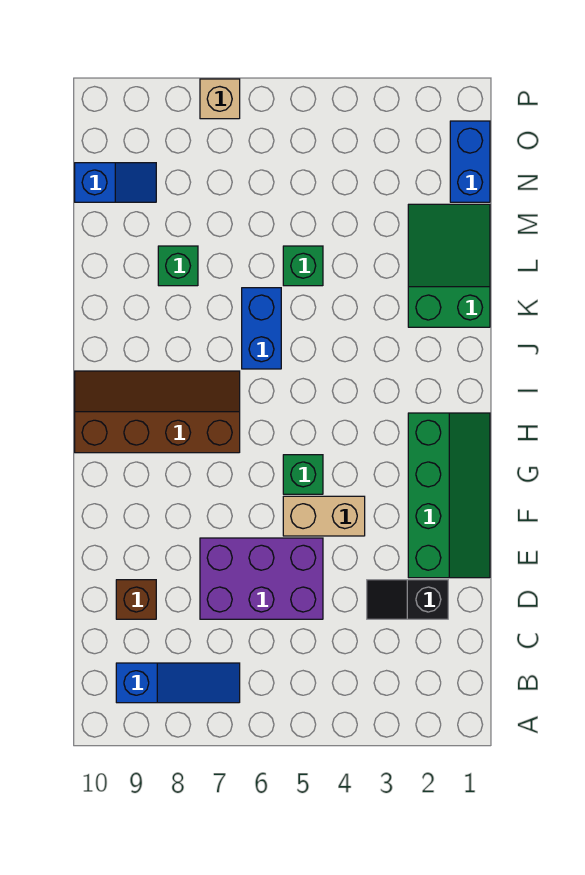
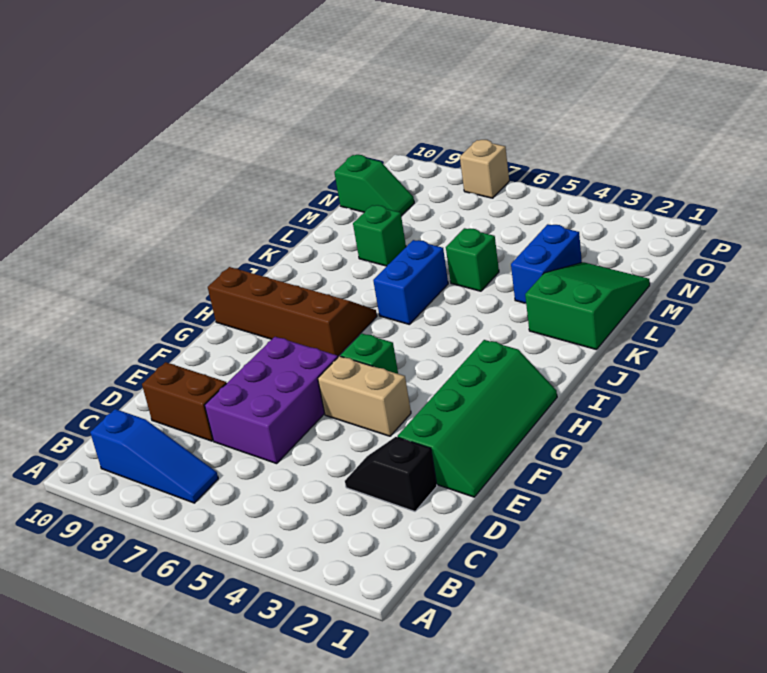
purple 2x3 brick [200,538,323,619] -> purple 2x3 brick turned to [205,337,338,464]
brown 1x1 brick [116,580,156,619] -> brown 1x2 brick [142,362,227,441]
blue 1x2 brick [450,121,490,202] -> blue 1x2 brick moved to [511,224,582,303]
blue 1x2 slope [75,163,156,202] -> green 1x2 slope [334,155,414,216]

